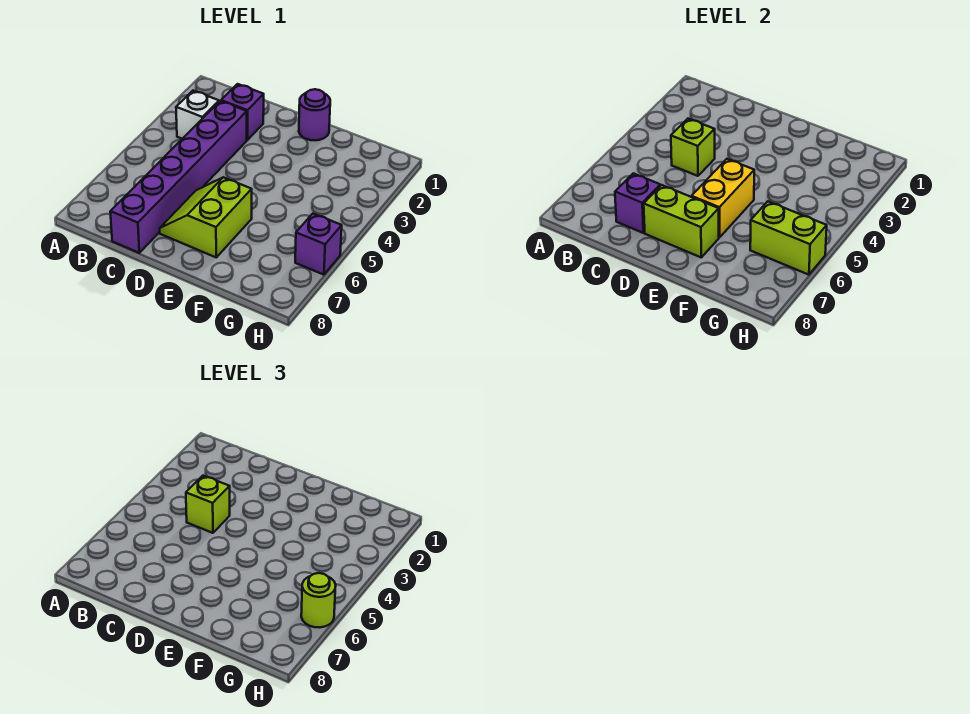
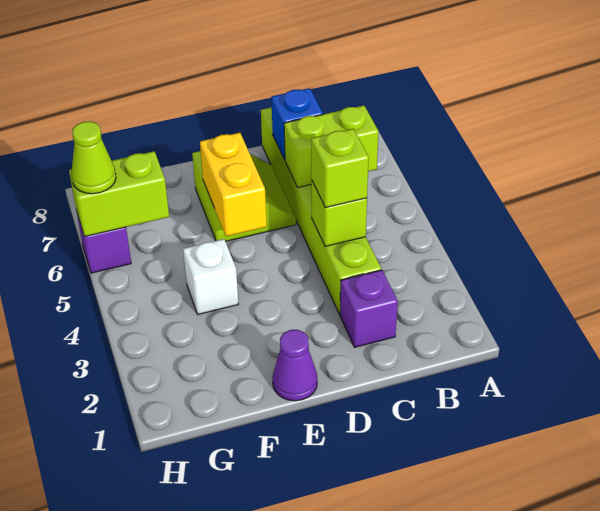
white 1x1 brick [176,91,219,139] -> white 1x1 brick moved to [183,239,238,314]
purple 1x6 brick [110,101,247,253] -> lime 1x6 brick [261,107,381,315]
purple 1x1 brick [615,173,660,233] -> blue 1x1 brick [271,88,323,160]
lime 1x2 brick [644,185,719,257] -> lime 1x2 brick moved to [284,105,378,188]
purple 1x1 round brick [299,89,330,140] -> purple 1x1 cone [272,330,317,401]
lime 1x1 round brick [301,573,336,627] -> lime 1x1 cone [72,121,116,194]

